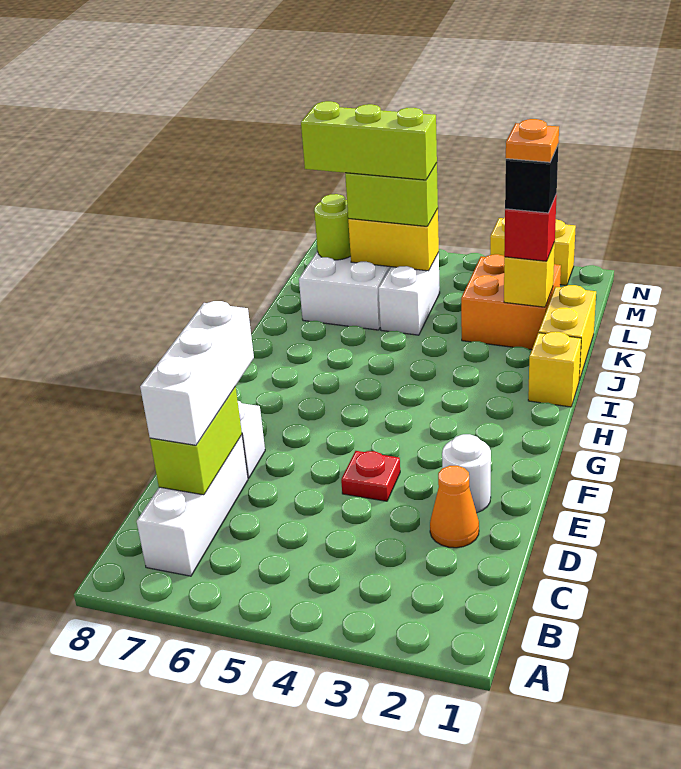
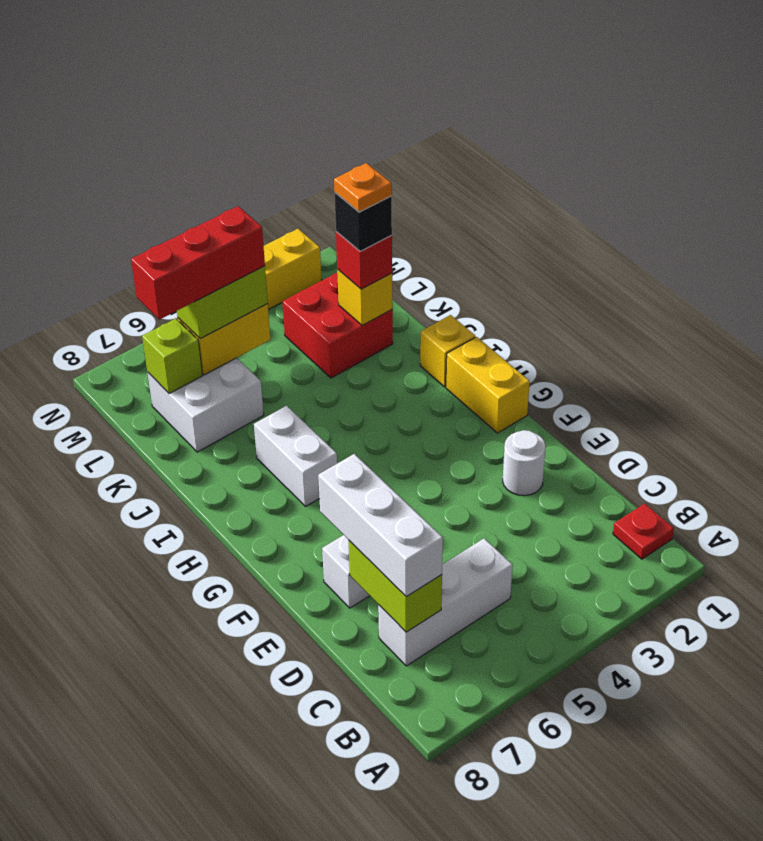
white 1x3 brick [137,435,248,576] -> white 1x3 brick turned to [378,538,513,666]
orange 1x1 cone [430,466,479,548] -> none
red 1x1 plate [341,451,400,501] -> red 1x1 plate moved to [613,504,674,559]
yellow 1x2 brick [539,285,596,380] -> yellow 1x2 brick moved to [446,337,530,433]
orange 2x2 brick [461,254,561,350] -> red 2x2 brick [282,273,393,378]
white 1x2 brick [378,253,440,335] -> white 1x2 brick moved to [254,406,337,507]
lime 1x3 brick [301,101,437,180] -> red 1x3 brick [131,206,265,319]
lime 1x1 round brick [314,194,351,260] -> lime 1x1 brick [142,319,202,393]

